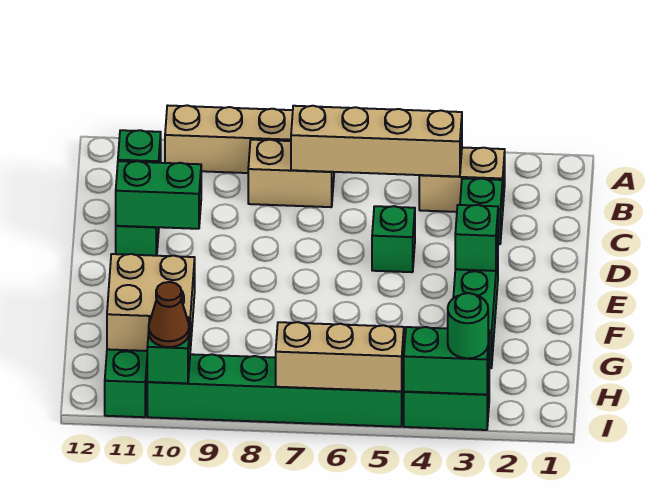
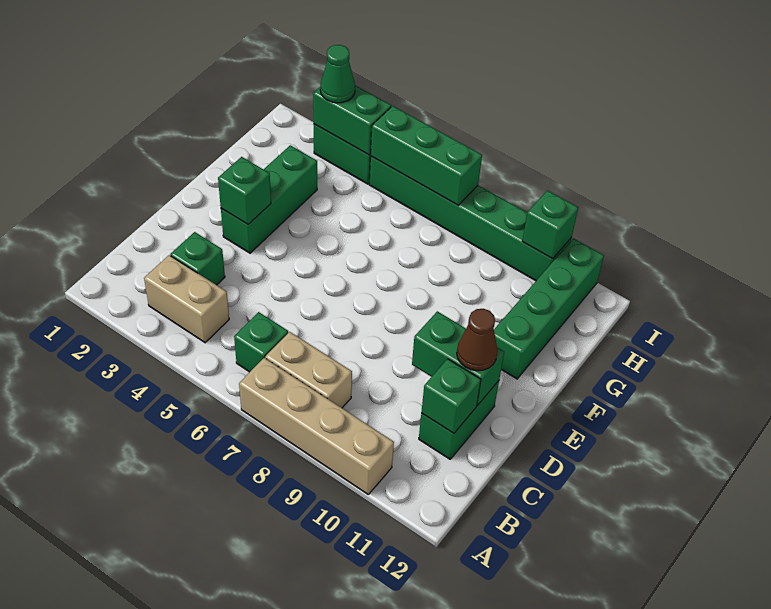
tan 1x4 brick [291,106,462,177] -> none
green 1x1 brick [372,206,415,272] -> green 1x1 brick moved to [234,312,288,372]
tan 2x2 brick [107,254,195,351] -> none
green 1x1 round brick [448,293,488,358] -> green 1x1 cone [320,45,355,103]
tan 1x3 brick [276,322,404,391] -> green 1x3 brick [371,106,482,205]
brown 1x1 cone [149,282,189,347] -> brown 1x1 cone moved to [457,309,498,371]

